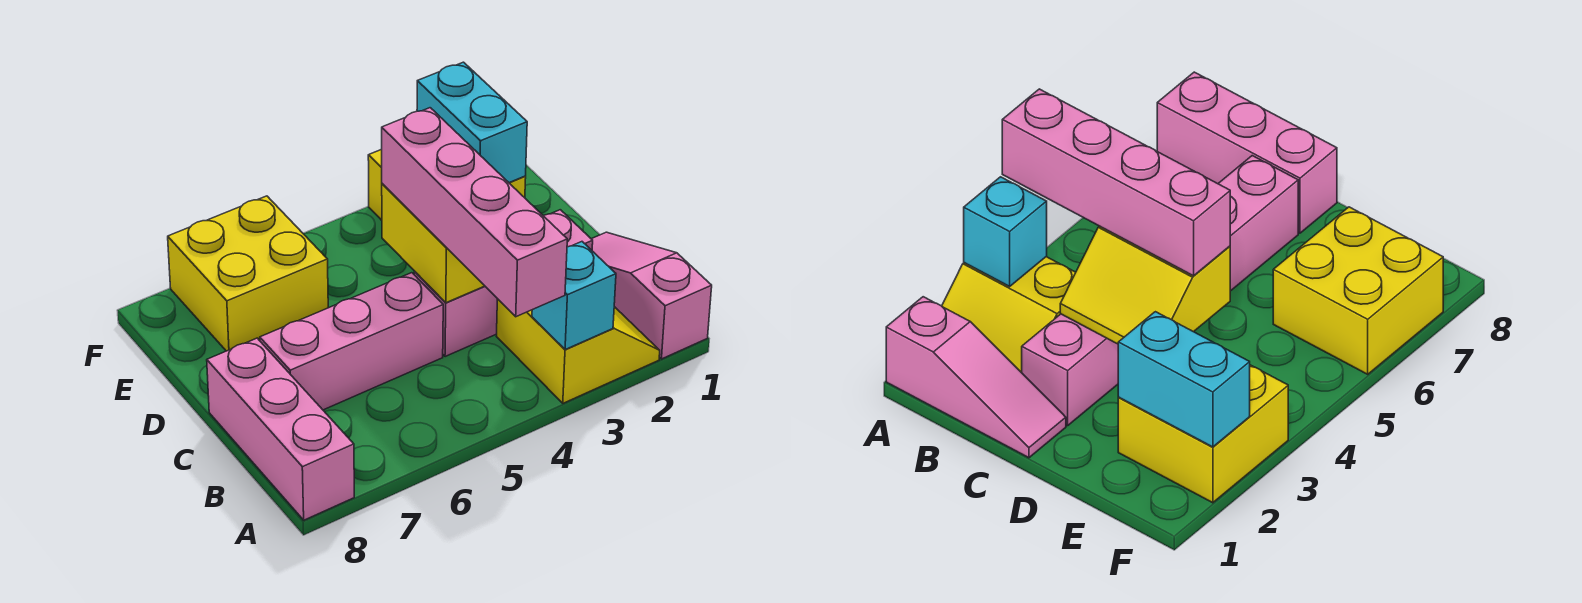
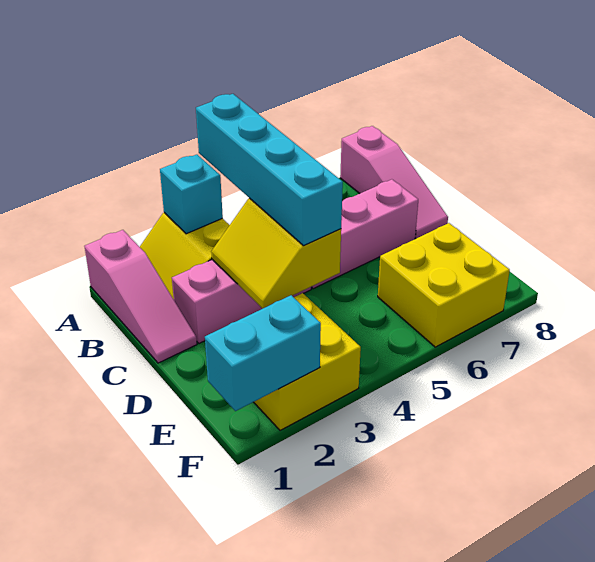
pink 1x4 brick [382,108,567,317] -> cyan 1x4 brick [196,94,343,246]
pink 1x3 brick [207,338,354,520] -> pink 1x3 slope [340,126,448,238]
cyan 1x2 brick [417,62,527,183] -> cyan 1x2 brick turned to [205,295,321,411]

